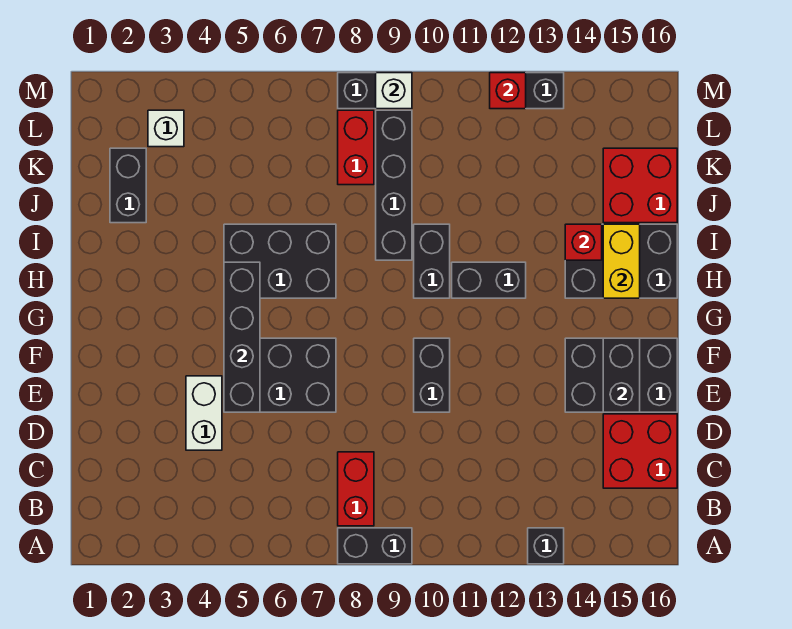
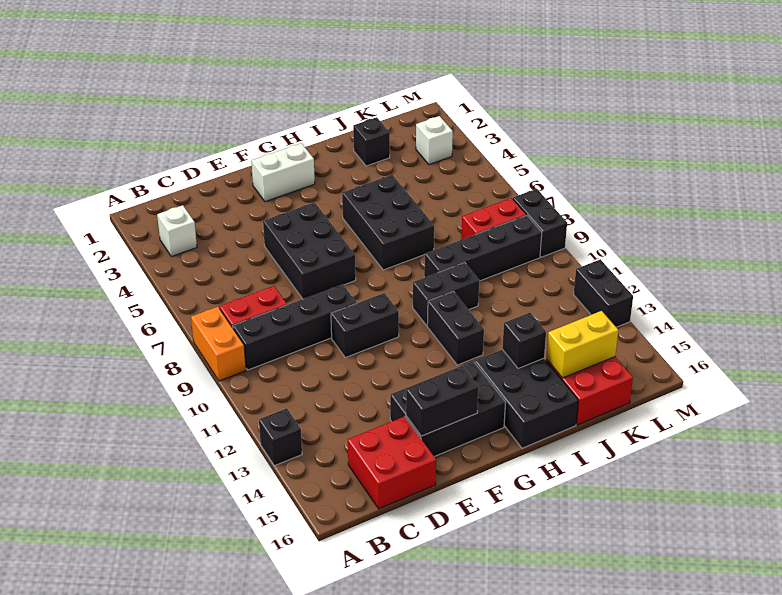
black 1x2 brick [338,528,412,564] -> orange 1x2 brick [191,307,246,381]
white 1x2 brick [186,376,222,450] -> white 1x2 brick moved to [251,143,315,202]
black 1x4 brick [224,262,260,412] -> black 1x4 brick moved to [233,284,357,370]
black 2x3 brick [565,338,677,412] -> black 2x3 brick turned to [390,361,506,457]
yellow 1x2 brick [603,224,640,298] -> yellow 1x2 brick moved to [546,311,618,378]
red 1x1 brick [565,224,602,260] -> black 1x1 brick [502,313,546,369]
black 1x2 brick [110,148,146,223] -> black 1x1 brick [353,117,390,166]
white 1x1 brick [376,73,412,109] -> white 1x1 brick moved to [157,205,197,257]
red 1x1 brick [490,73,526,109] -> none

